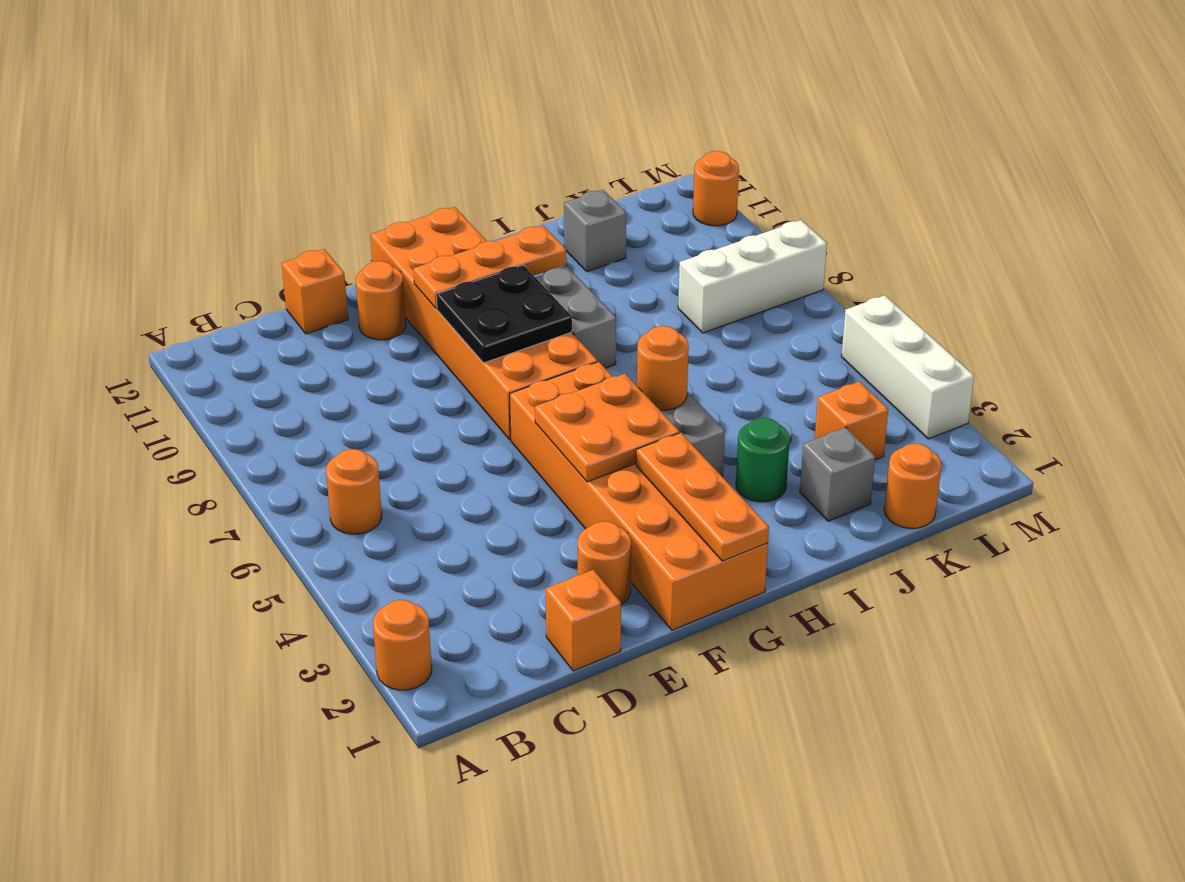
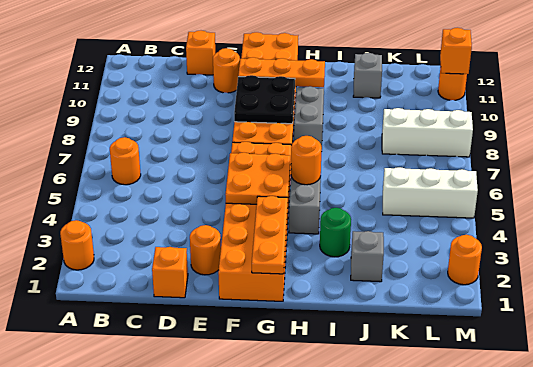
orange 1x1 round brick [884,444,942,528] -> orange 1x1 round brick moved to [448,235,482,285]
orange 1x1 brick [815,381,888,460] -> orange 1x1 brick moved to [440,28,472,74]
white 1x3 brick [841,295,974,439] -> white 1x3 brick turned to [383,167,478,218]

